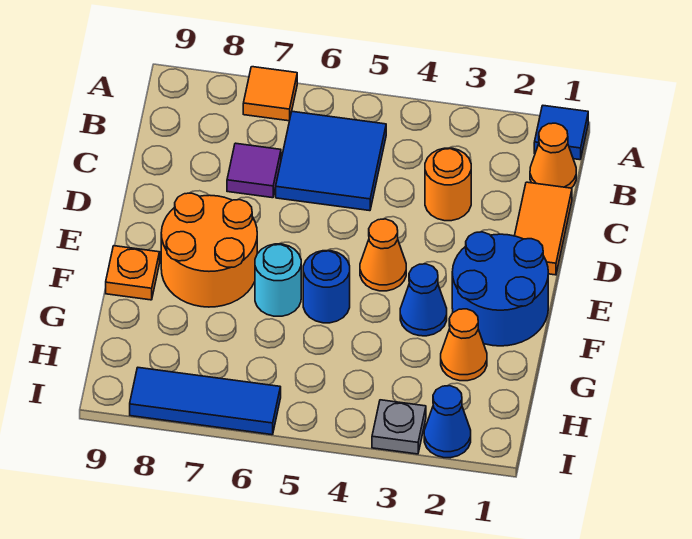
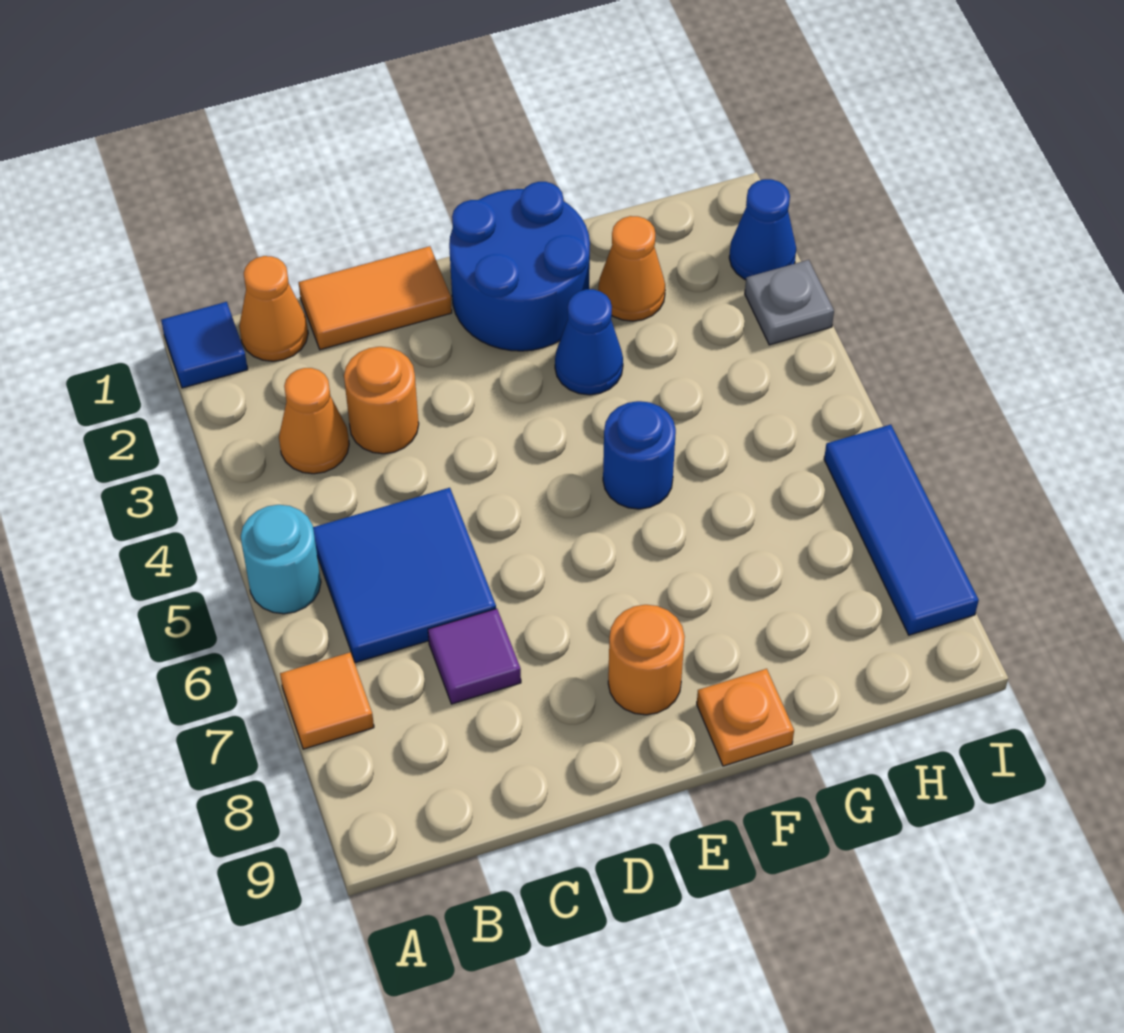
orange 1x1 cone [360,219,406,291] -> orange 1x1 cone moved to [279,368,349,474]
orange 2x2 round brick [161,193,257,307] -> orange 1x1 round brick [608,605,685,715]
cyan 1x1 round brick [255,244,301,316] -> cyan 1x1 round brick moved to [241,505,321,614]

